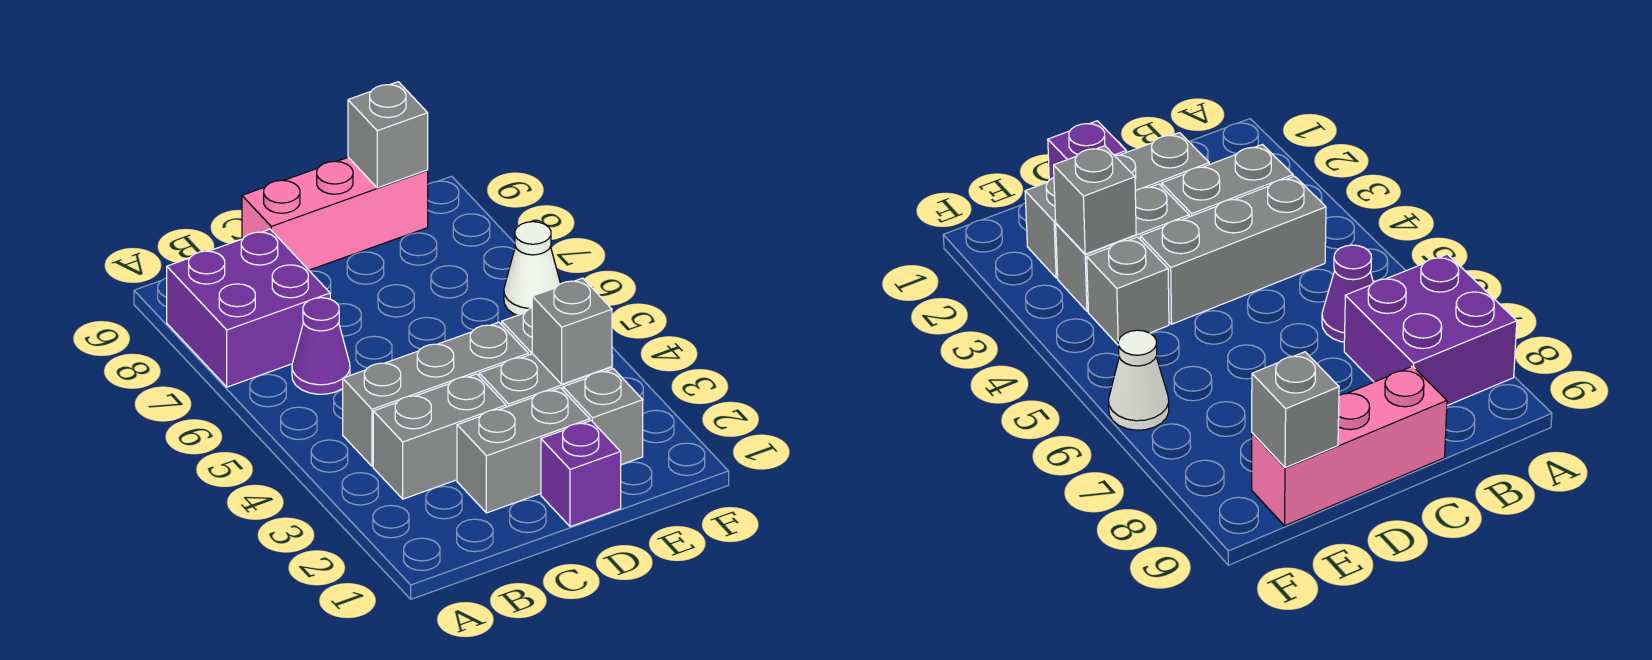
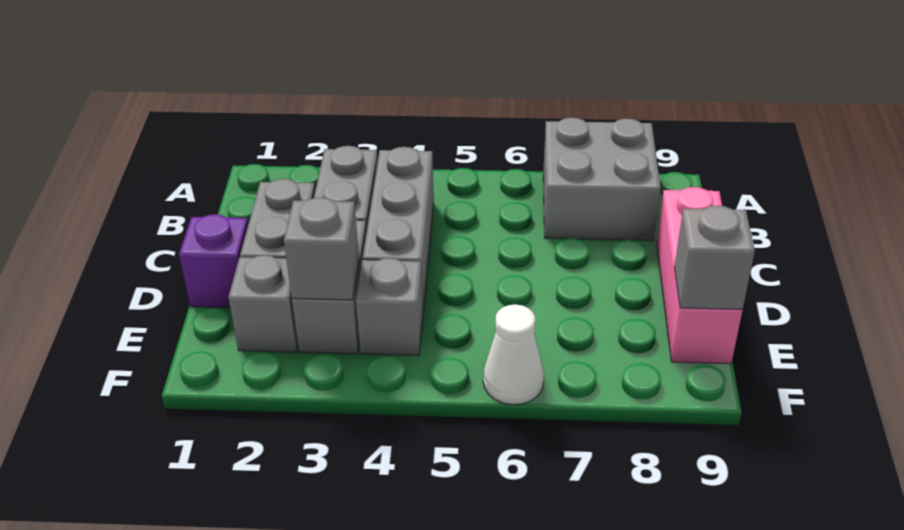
purple 2x2 brick [167,229,330,387] -> grey 2x2 brick [543,118,661,241]
purple 1x1 cone [292,298,350,394] -> none

